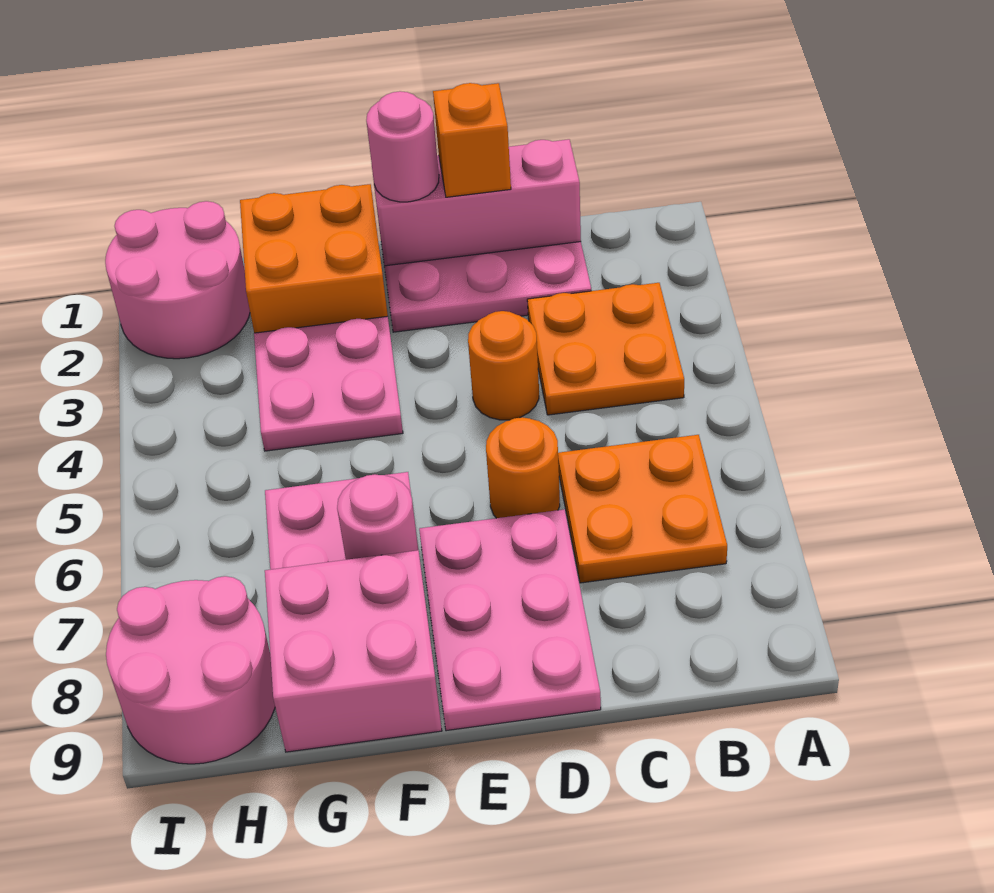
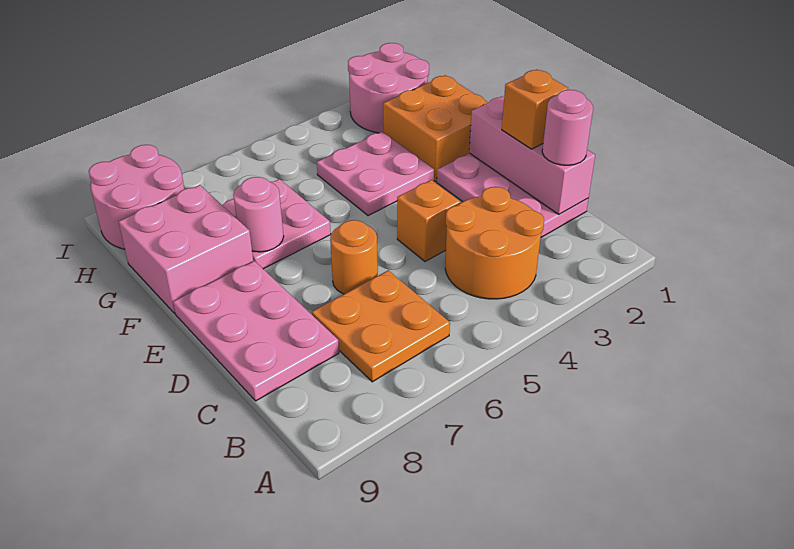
orange 2x2 plate [527,283,684,415] -> orange 2x2 round brick [445,187,544,299]
orange 1x1 round brick [468,311,539,420] -> orange 1x1 brick [397,180,460,261]
pink 2x3 plate [419,509,601,731] -> pink 2x3 plate turned to [173,261,339,401]
pink 1x1 round brick [366,91,439,202] -> pink 1x1 round brick moved to [542,90,593,165]

